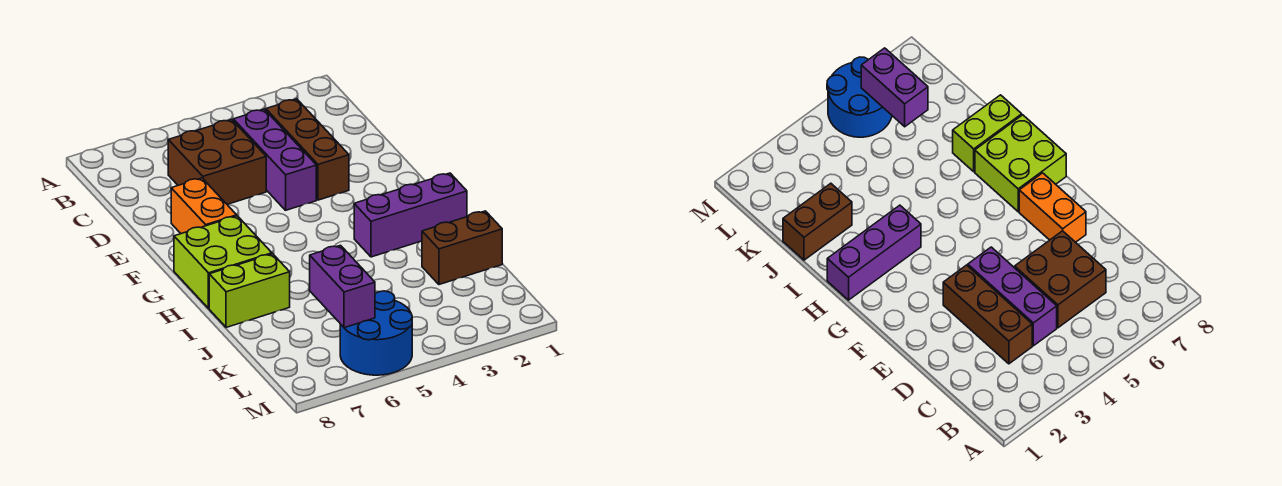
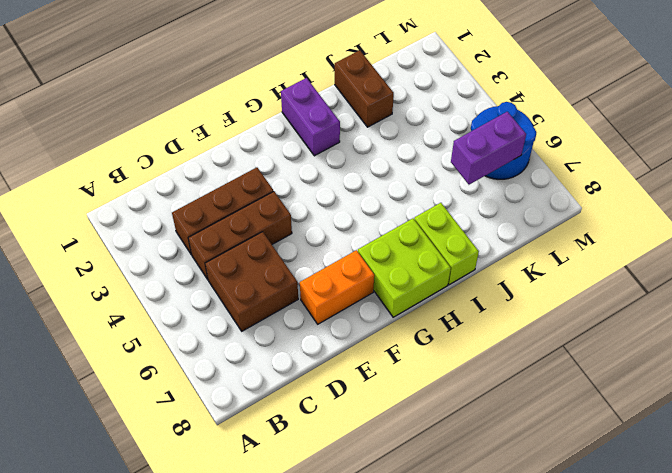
purple 1x3 brick [233,109,316,210] -> brown 1x3 brick [188,192,292,279]
purple 1x3 brick [354,173,467,257] -> purple 1x2 brick [281,78,340,156]

